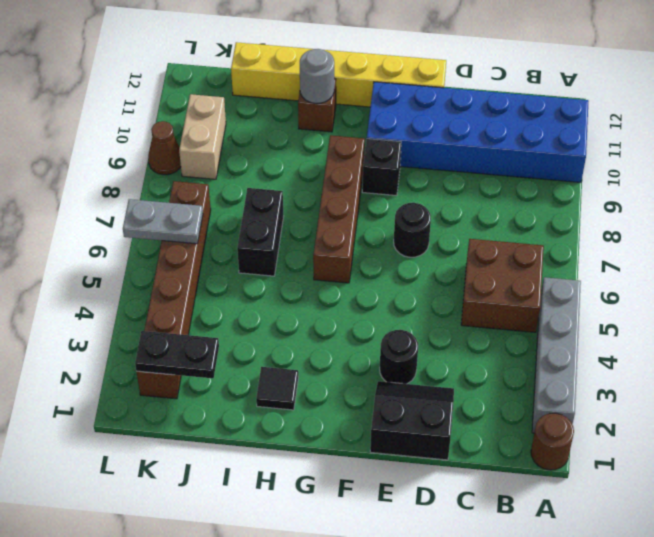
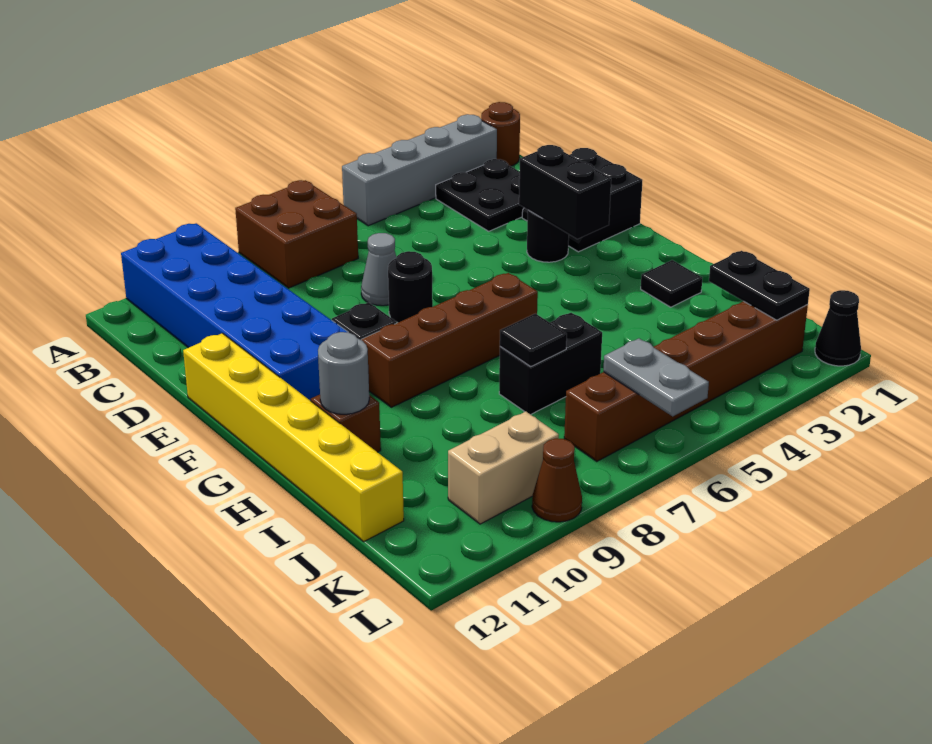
none -> black 2x2 plate [436,159,524,231]
brown 2x2 brick [461,239,544,332] -> brown 2x2 brick moved to [235,180,358,288]
none -> grey 1x1 cone [361,233,397,306]
none -> black 1x2 brick [519,145,611,239]
none -> black 1x1 tile [500,314,567,366]
none -> black 1x1 cone [815,290,861,366]

